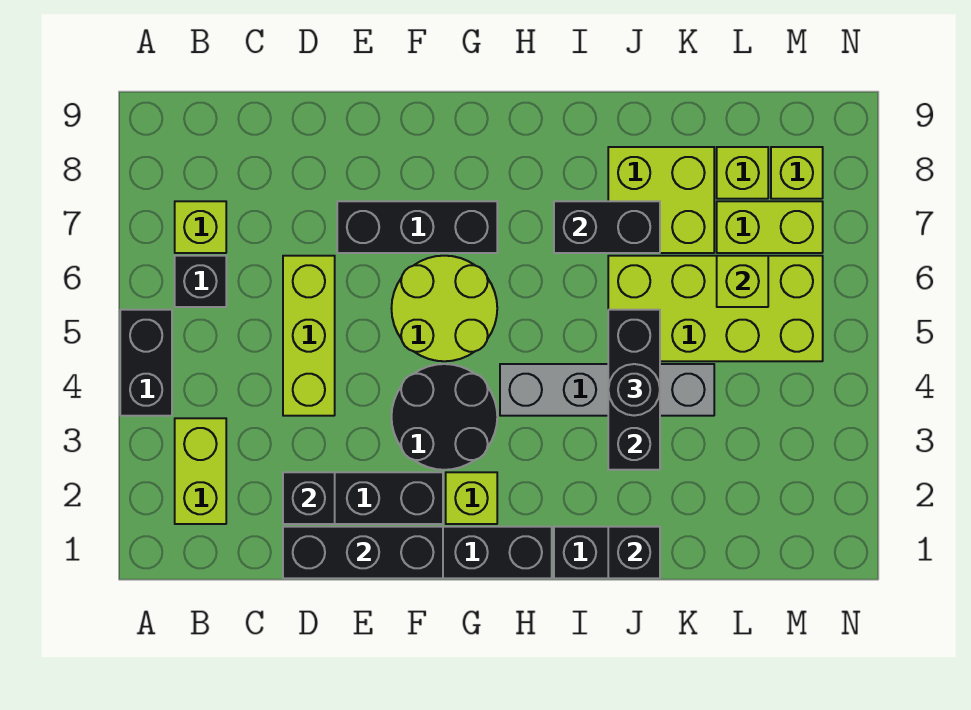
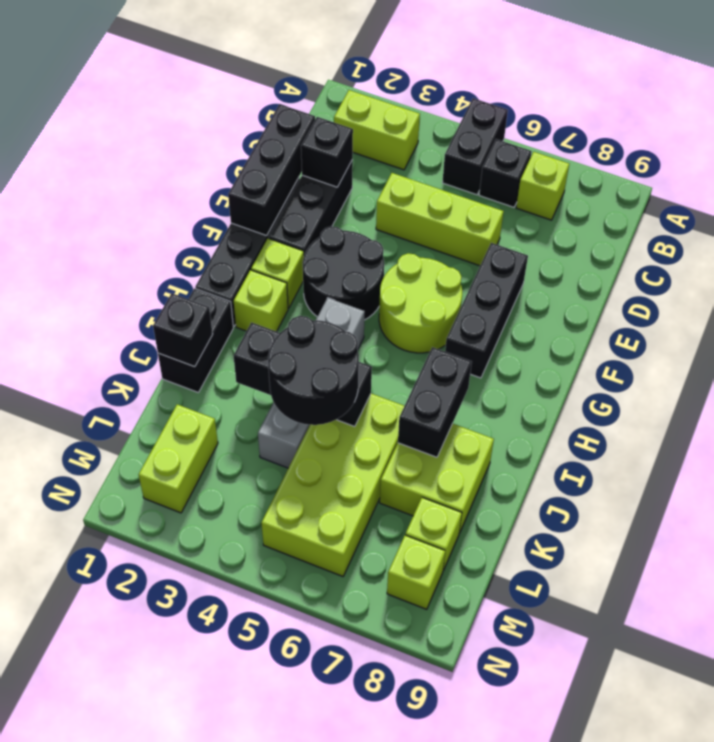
black 1x2 brick [120,310,172,416] -> black 1x2 brick turned to [442,98,508,195]
black 1x1 round brick [608,364,660,416] -> black 2x2 round brick [268,316,359,425]
lime 1x1 brick [717,256,768,307] -> lime 1x1 brick moved to [234,270,288,332]
lime 1x2 brick [717,201,823,253] -> lime 1x2 brick moved to [139,404,218,513]

